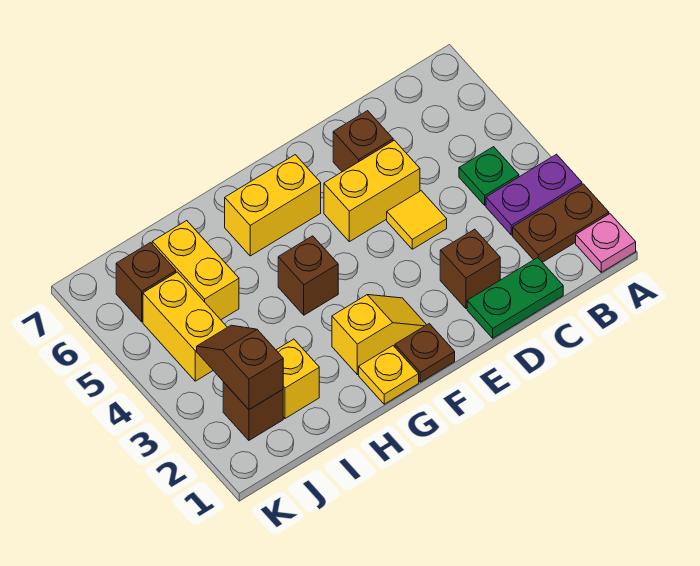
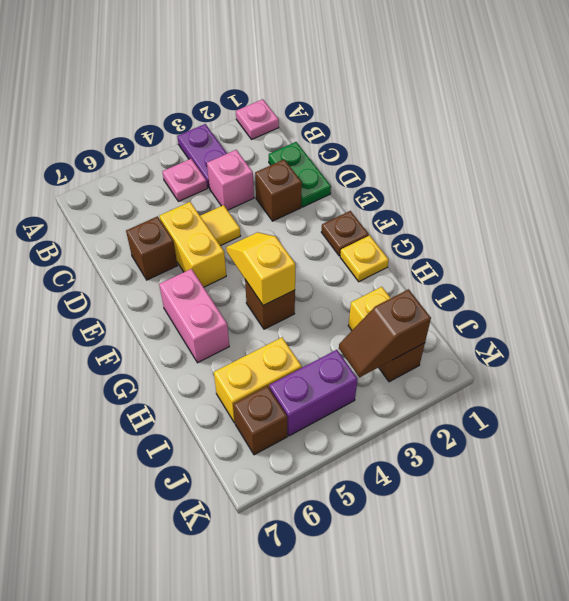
brown 1x2 plate [513,184,609,262] -> none
green 1x1 plate [459,147,519,205] -> pink 1x1 plate [162,159,207,202]
none -> pink 1x1 brick [207,150,254,210]
yellow 1x2 slope [332,295,426,375] -> yellow 1x2 slope moved to [226,232,295,305]
yellow 1x2 brick [225,155,321,256] -> pink 1x2 brick [159,269,229,363]
yellow 1x2 brick [143,272,227,381] -> purple 1x2 brick [269,350,358,436]

